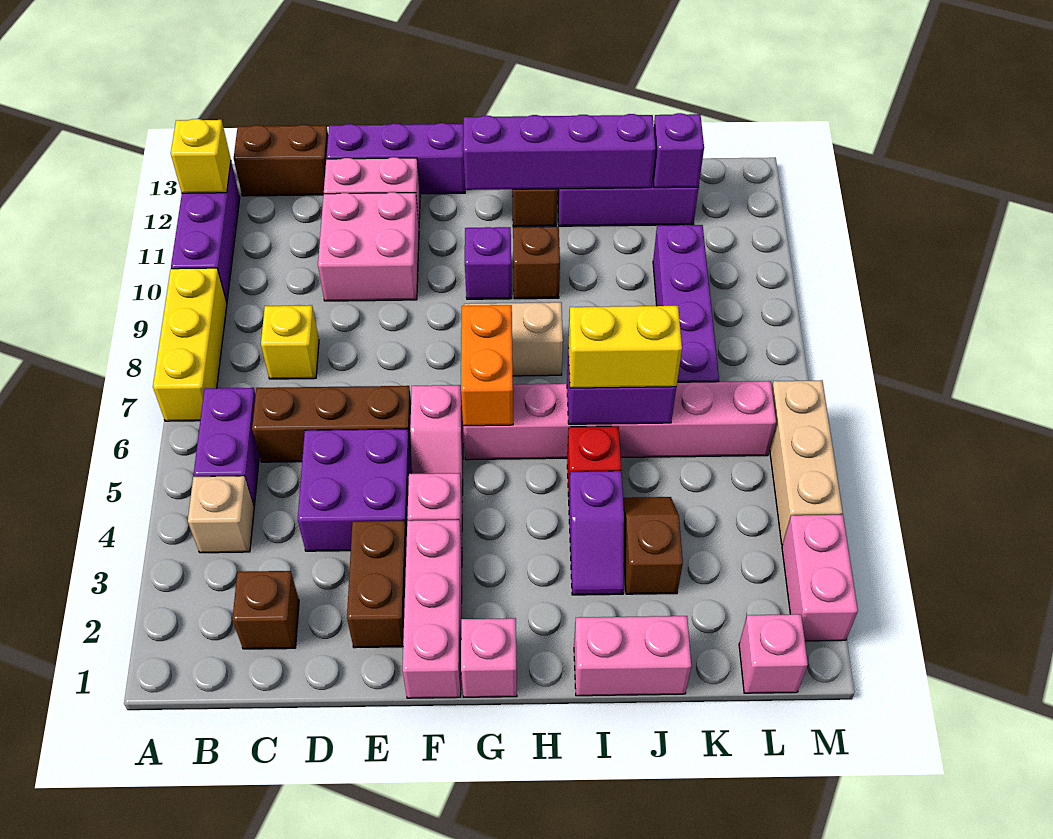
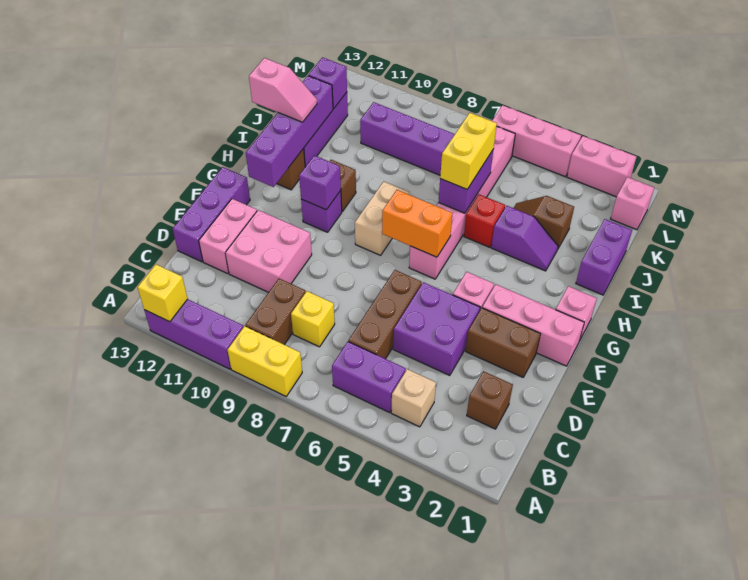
yellow 1x3 brick [153,268,227,421] -> yellow 1x2 brick [227,326,302,396]
brown 1x2 brick [234,125,328,196] -> brown 1x2 brick moved to [245,279,306,345]
pink 1x2 slope [410,385,463,496] -> pink 1x2 slope moved to [249,58,317,122]
none -> purple 1x1 brick [299,155,341,210]
pink 1x2 brick [574,616,691,696] -> purple 1x2 brick [576,219,632,295]
tan 1x3 brick [770,380,843,545] -> pink 1x3 brick [492,105,581,177]

